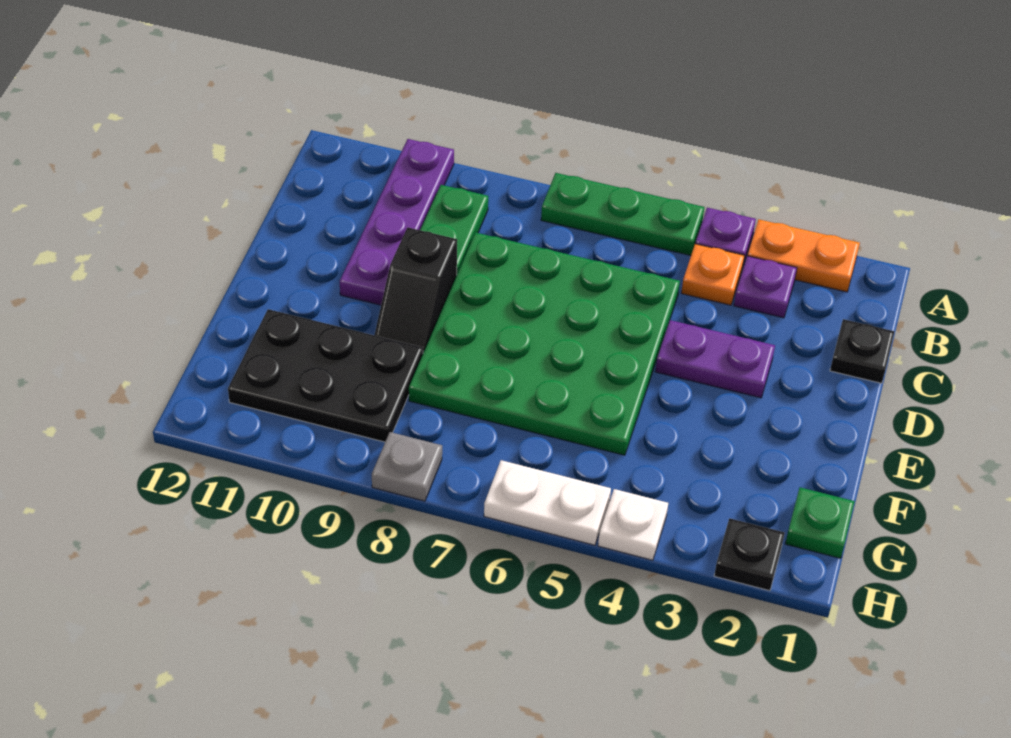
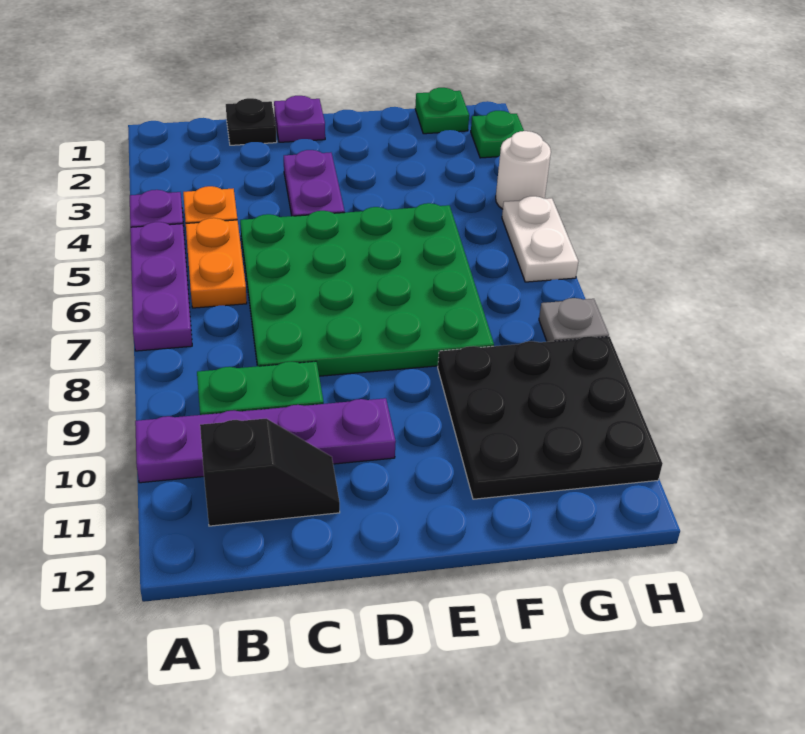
orange 1x2 plate [747,219,860,292] -> orange 1x2 plate moved to [186,218,247,308]
green 1x3 plate [541,173,704,255] -> purple 1x3 plate [130,222,192,351]
purple 1x1 plate [734,256,797,318] -> purple 1x1 plate moved to [274,96,325,142]
black 1x2 slope [375,227,457,353] -> black 1x2 slope moved to [200,419,340,526]
black 2x3 plate [228,309,423,442] -> black 3x3 plate [438,336,663,499]
black 1x1 plate [714,518,785,591] -> green 1x1 plate [471,111,524,158]
white 1x1 plate [598,489,668,560] -> white 1x1 round brick [496,131,551,209]

